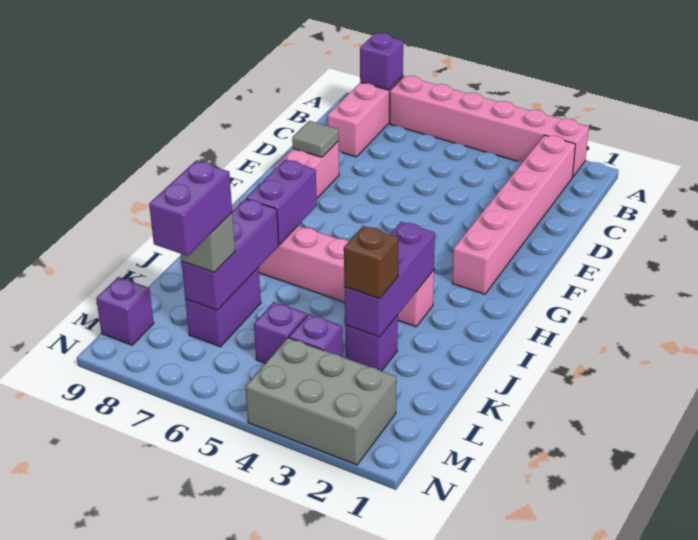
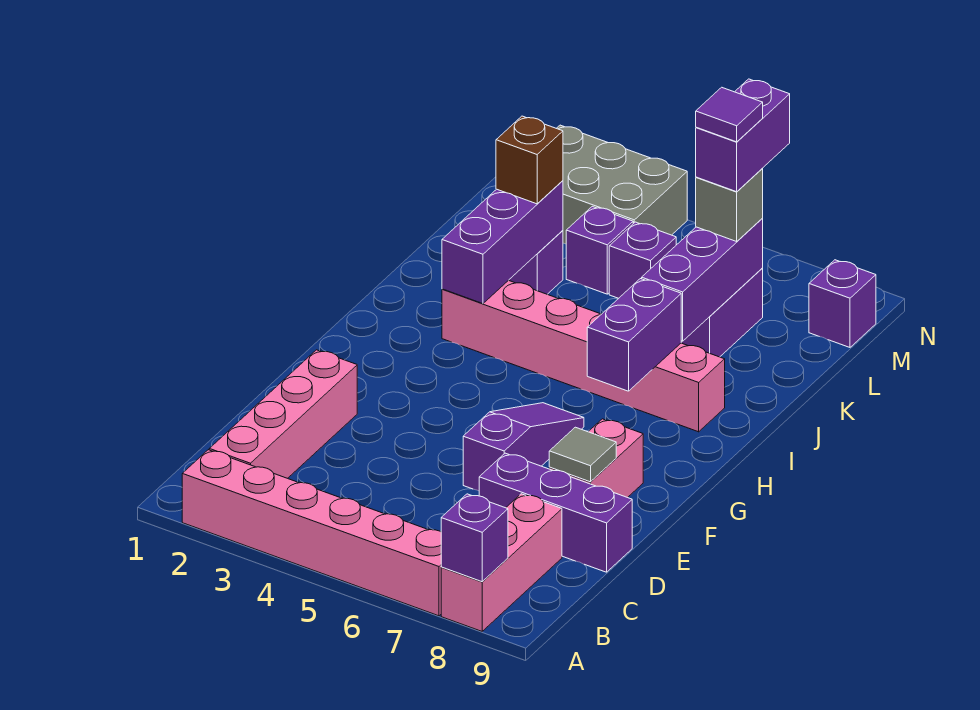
pink 1x6 brick [452,135,576,294] -> pink 1x4 brick [209,350,357,478]
none -> purple 1x3 brick [479,453,632,572]
none -> purple 1x3 slope [463,403,584,491]
none -> purple 1x1 tile [696,87,763,142]

